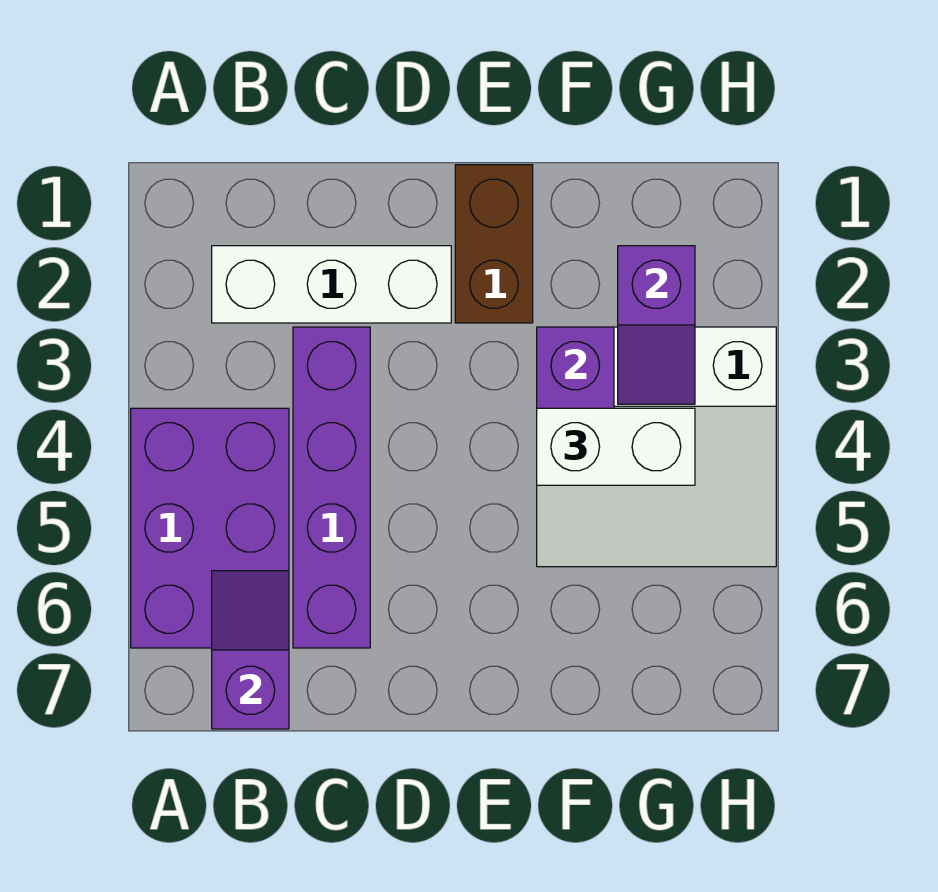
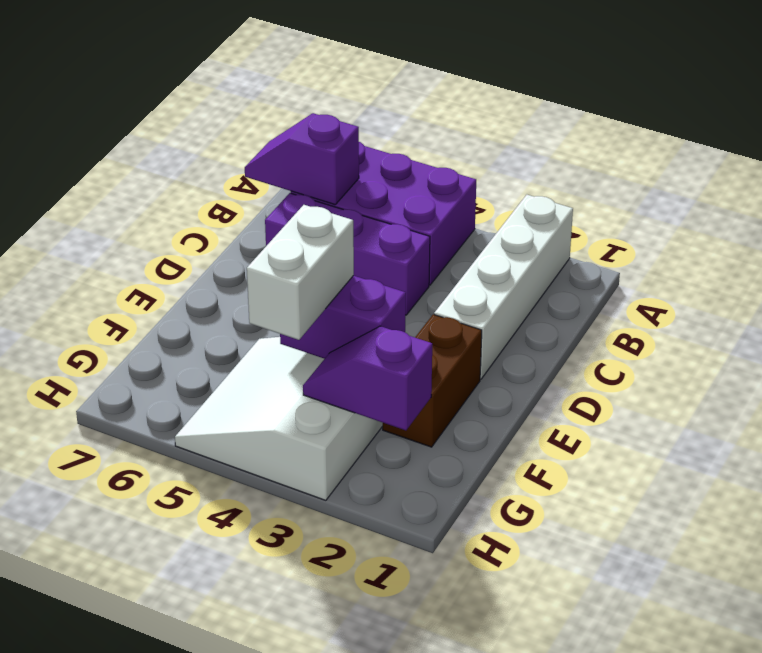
white 1x3 brick [212,246,451,323] -> white 1x4 brick [434,195,573,379]
purple 1x2 slope [212,571,289,729] -> purple 1x2 slope turned to [245,113,359,205]
purple 1x4 brick [293,327,370,648] -> purple 1x3 brick [265,193,430,315]
brown 1x2 brick [455,165,533,323] -> brown 1x2 brick turned to [383,314,482,447]

